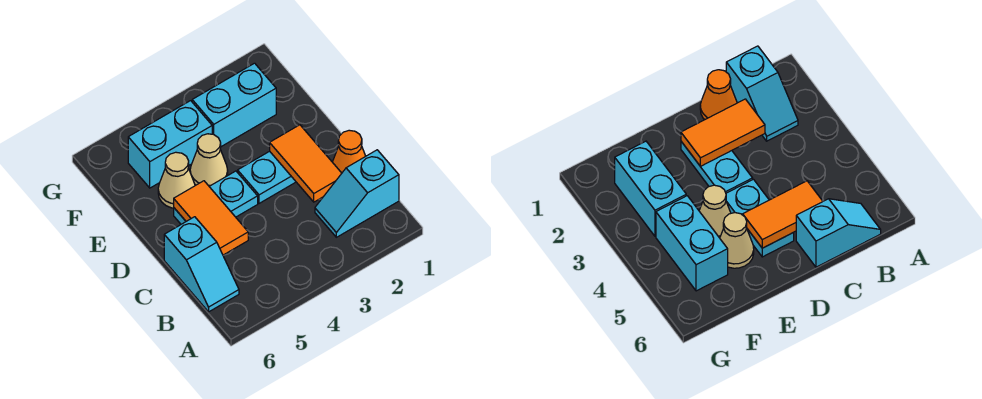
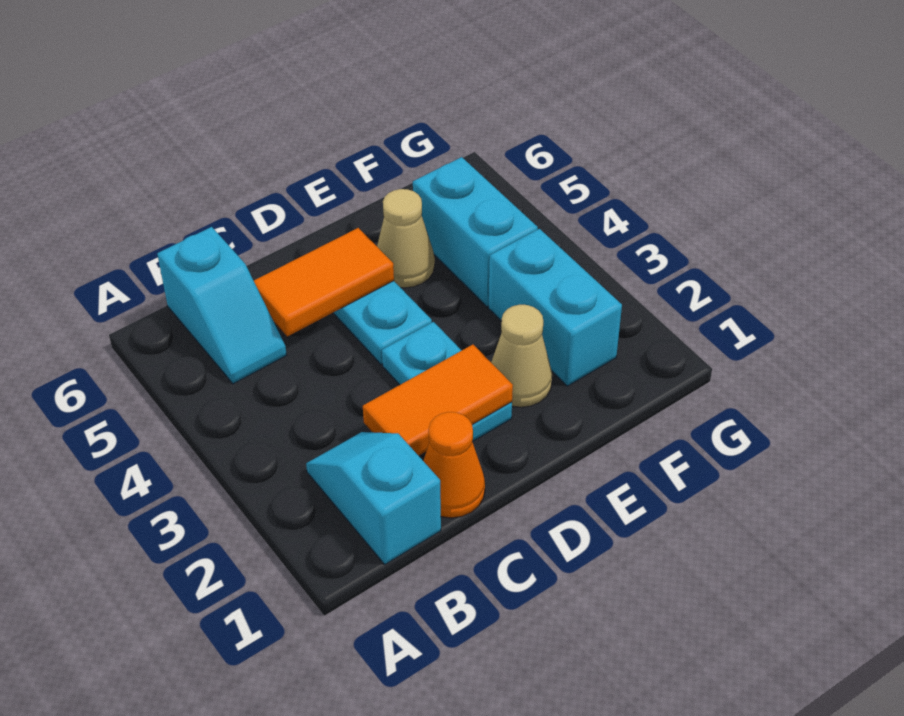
cyan 1x2 slope [164,217,239,312] -> cyan 1x2 slope turned to [157,227,287,384]
tan 1x1 cone [190,134,228,186] -> tan 1x1 cone moved to [491,305,552,407]

